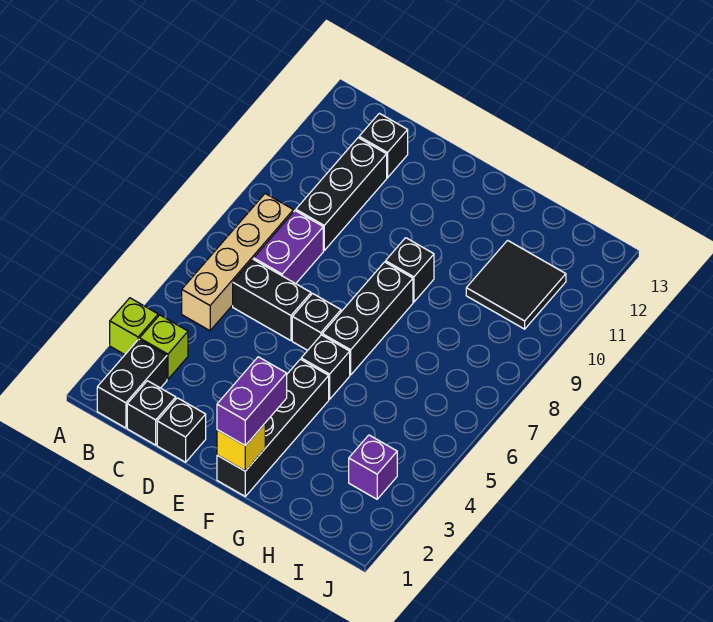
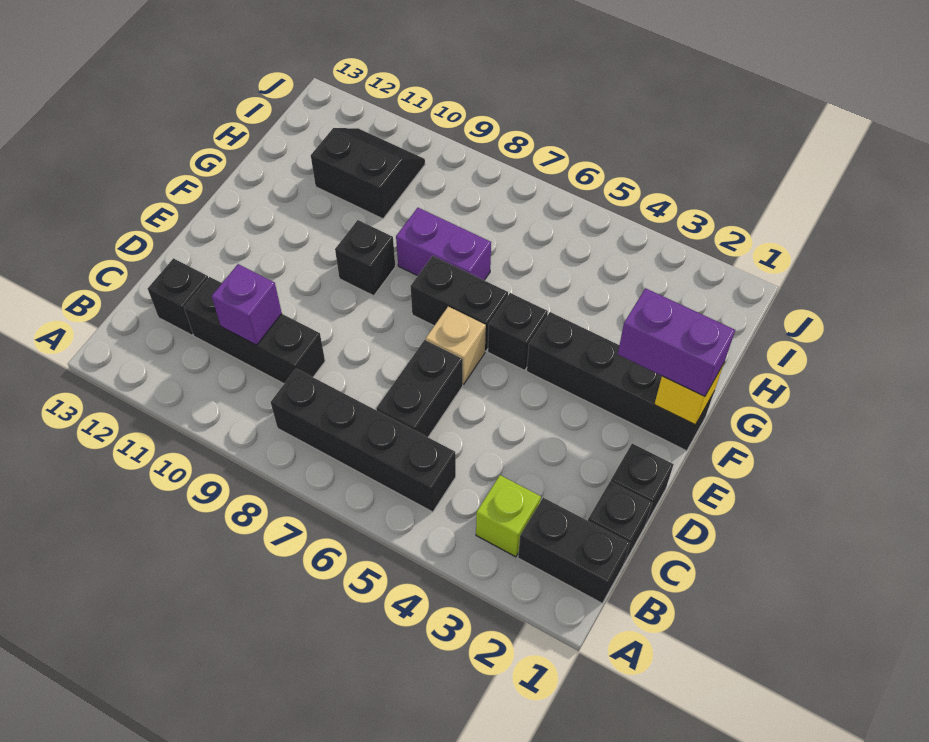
lime 1x1 brick [110,298,158,355] -> none
tan 1x4 brick [182,194,293,331] -> black 1x4 brick [271,369,456,512]
purple 1x2 brick [254,211,323,284] -> purple 1x2 brick moved to [396,208,491,280]
black 1x1 brick [292,294,341,350] -> tan 1x1 brick [426,307,486,384]
black 1x3 brick [322,262,413,375] -> black 1x2 brick [410,256,508,351]
black 2x2 tile [466,240,566,329] -> black 2x2 slope [311,128,425,219]
purple 1x1 brick [349,435,397,499] -> purple 1x1 brick moved to [212,264,282,345]

